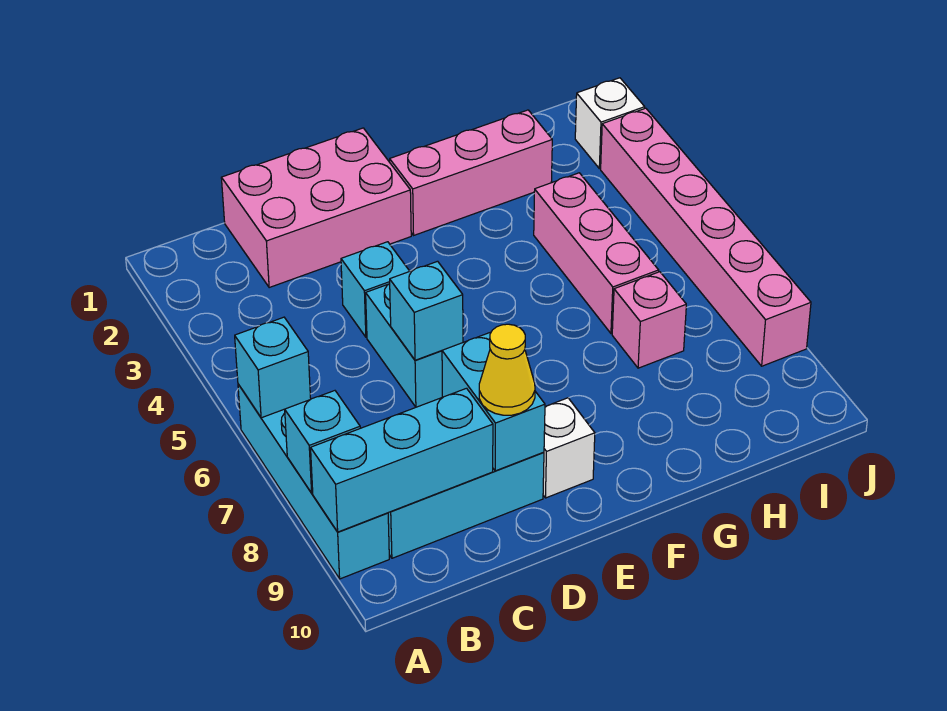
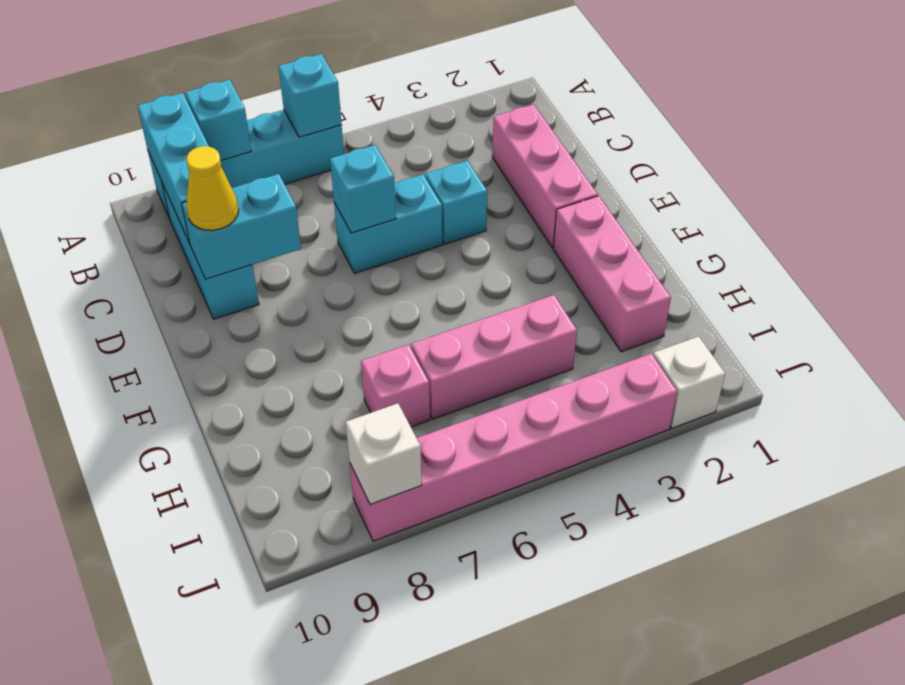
pink 2x3 brick [221,128,411,288] -> pink 1x3 brick [492,104,598,248]
white 1x1 brick [543,398,595,498] -> white 1x1 brick moved to [346,403,422,505]

